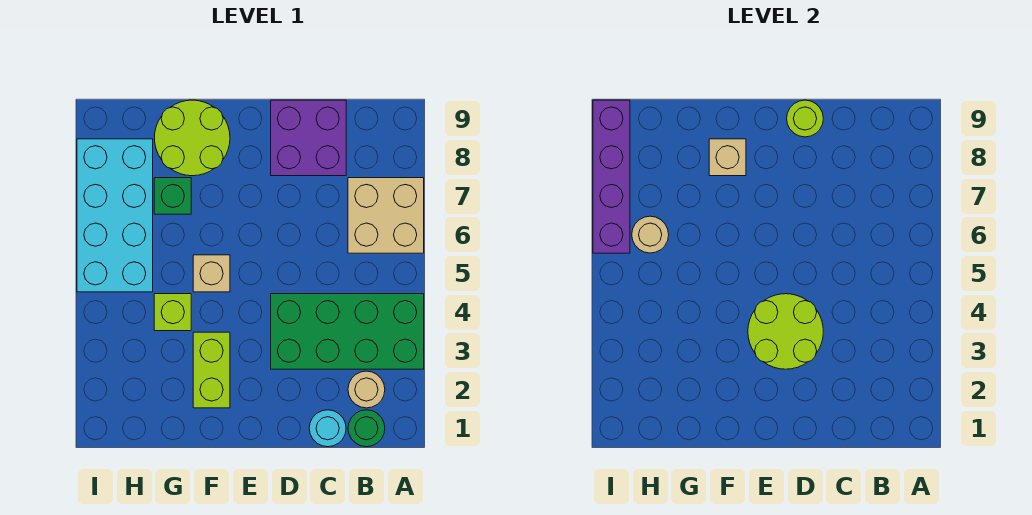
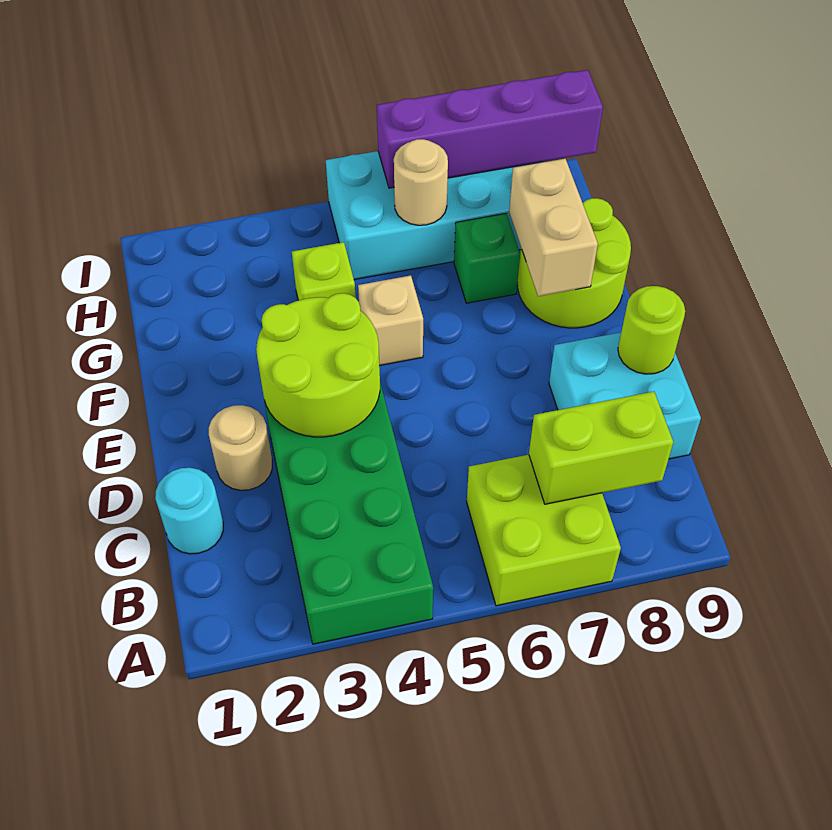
tan 2x2 brick [348,178,424,253] -> lime 2x2 brick [467,455,621,606]
green 1x1 round brick [348,410,385,447] -> none
tan 1x1 round brick [348,371,385,408] -> tan 1x1 round brick moved to [209,405,272,490]
purple 2x2 brick [271,100,346,176] -> cyan 2x2 brick [549,332,701,459]
lime 1x2 brick [193,332,230,408] -> lime 1x2 brick moved to [529,392,673,504]
tan 1x1 brick [709,139,746,176] -> tan 1x2 brick [509,159,598,296]

